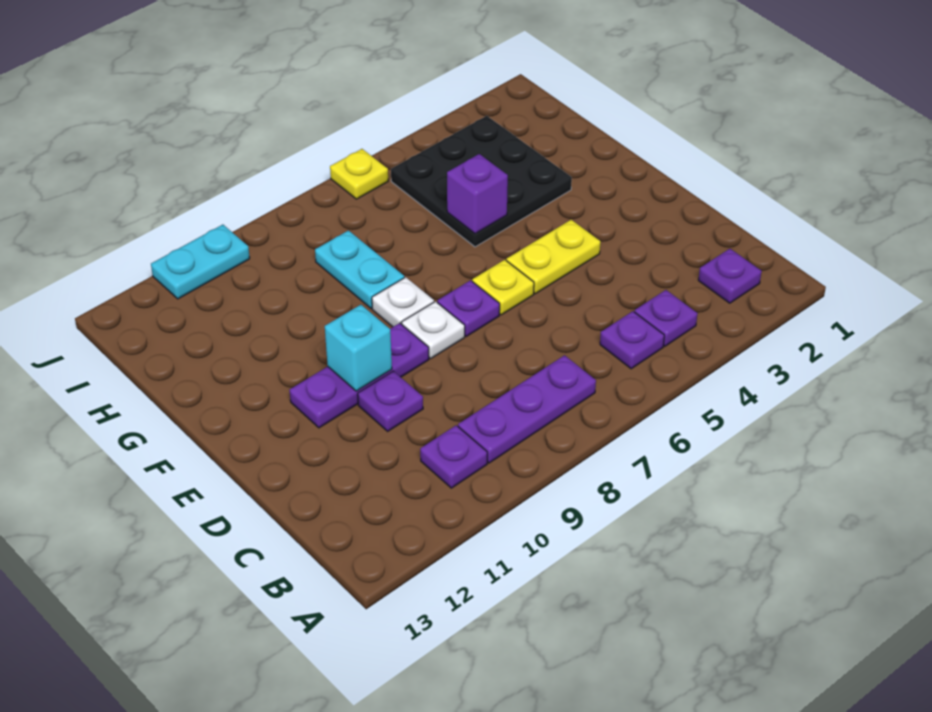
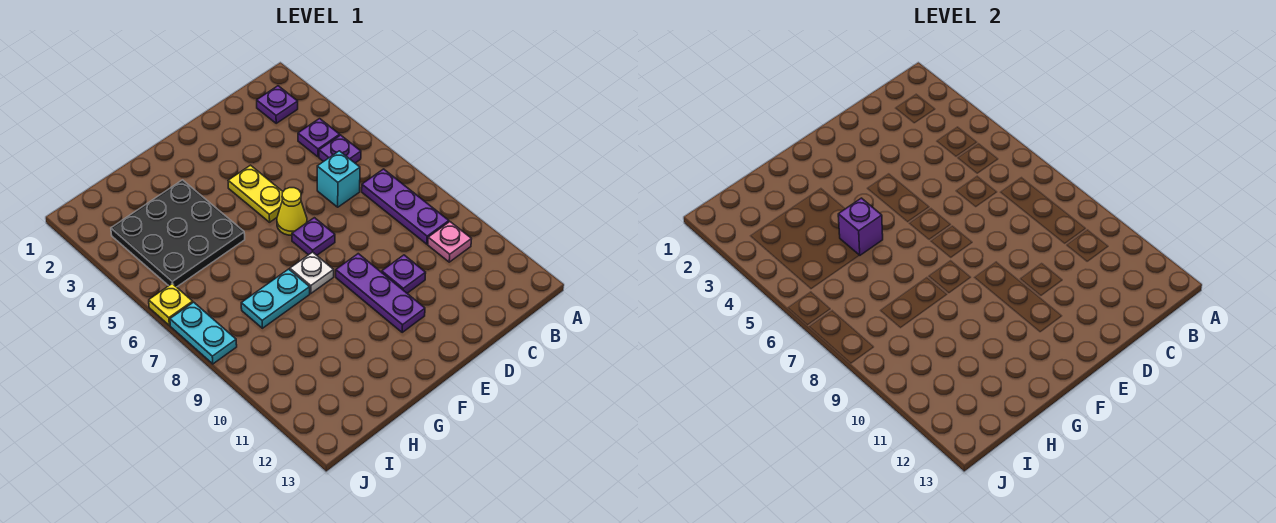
purple 1x1 plate [420,425,487,488] -> pink 1x1 plate [428,222,471,262]
yellow 1x1 plate [472,260,534,315] -> yellow 1x1 cone [277,188,307,235]
white 1x1 plate [402,302,465,358] -> none
cyan 1x1 brick [325,305,392,391] -> cyan 1x1 brick moved to [317,151,360,207]
cyan 1x2 plate [151,225,250,299] -> cyan 1x2 plate moved to [170,302,237,364]

